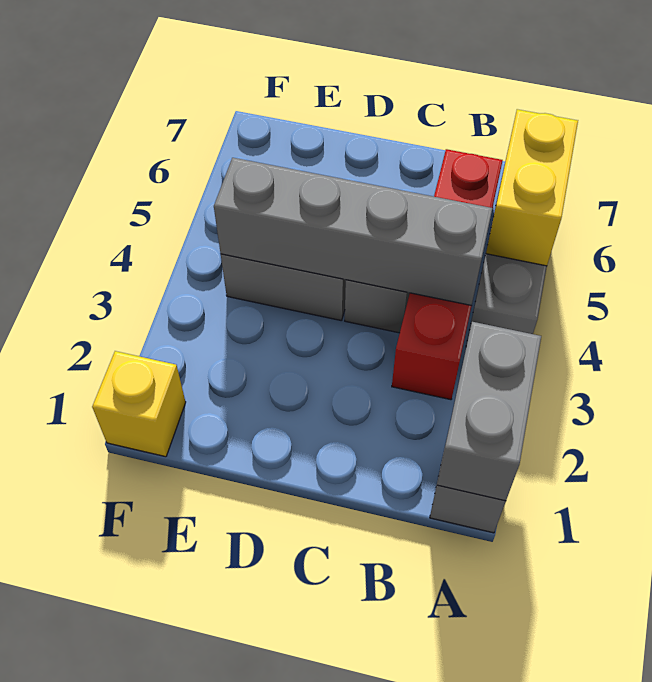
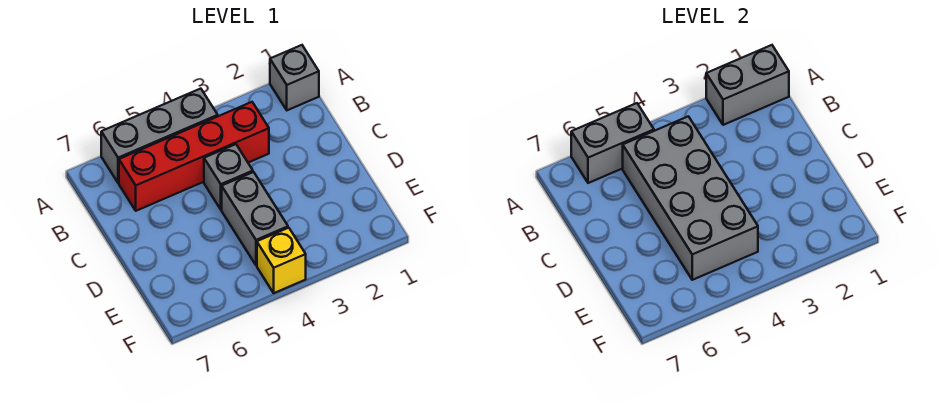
yellow 1x2 brick [486,109,578,266] -> grey 1x2 brick [571,103,654,183]
grey 1x4 brick [214,158,492,306] -> grey 2x4 brick [623,116,758,280]
yellow 1x1 brick [92,351,186,457] -> yellow 1x1 brick moved to [257,228,306,293]

